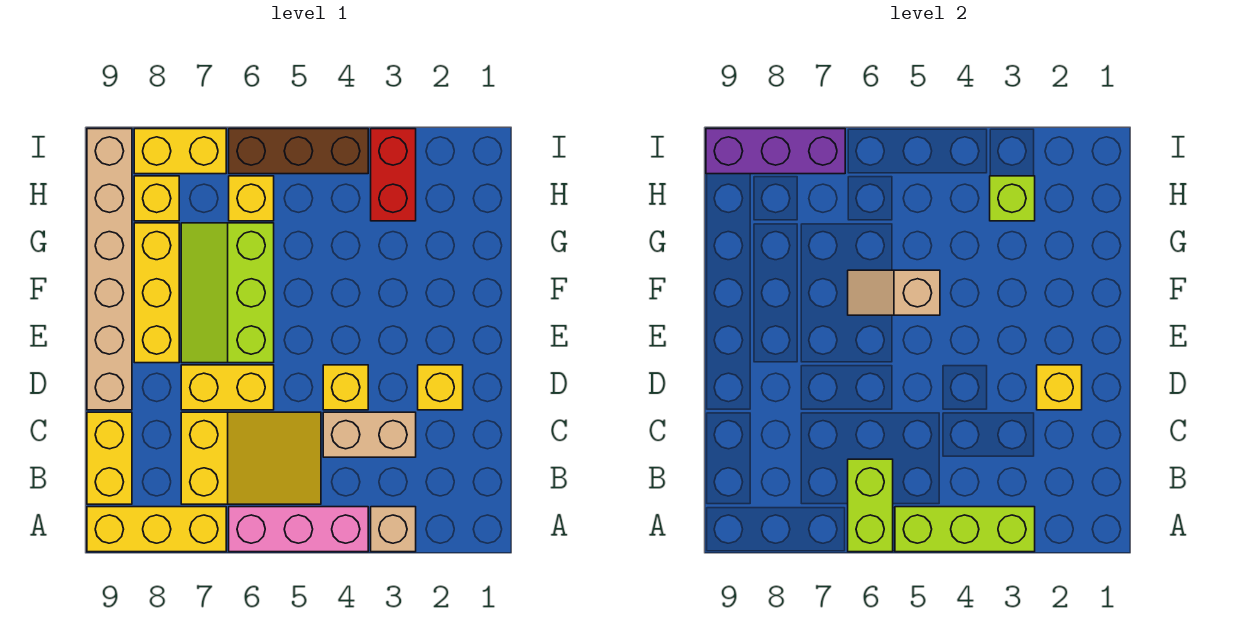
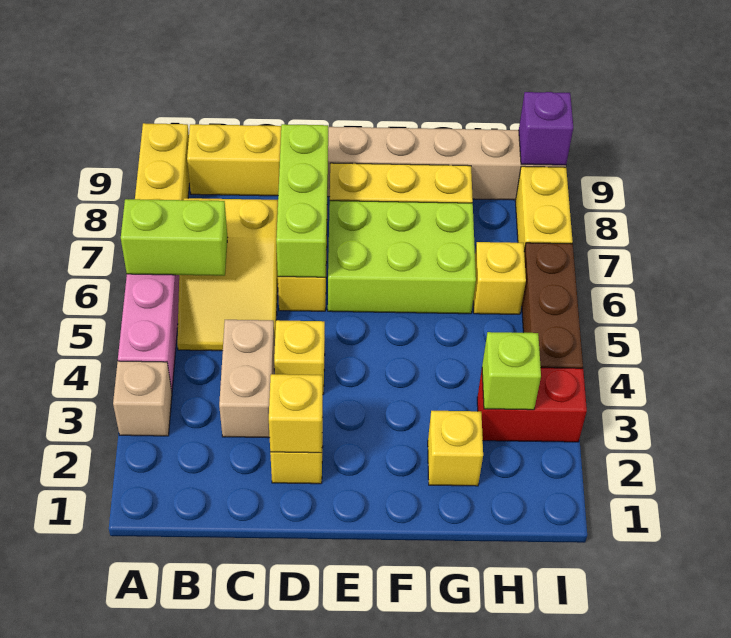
lime 1x3 brick [895,507,1035,552] -> lime 1x3 brick moved to [276,124,328,277]
lime 2x3 slope [181,223,274,363] -> lime 2x3 brick [328,201,476,314]
tan 1x2 slope [848,270,940,315] -> none
yellow 1x1 brick [134,176,179,221] -> yellow 1x1 brick moved to [428,411,483,486]
purple 1x3 brick [706,129,845,174] -> purple 1x1 brick [519,92,573,165]

